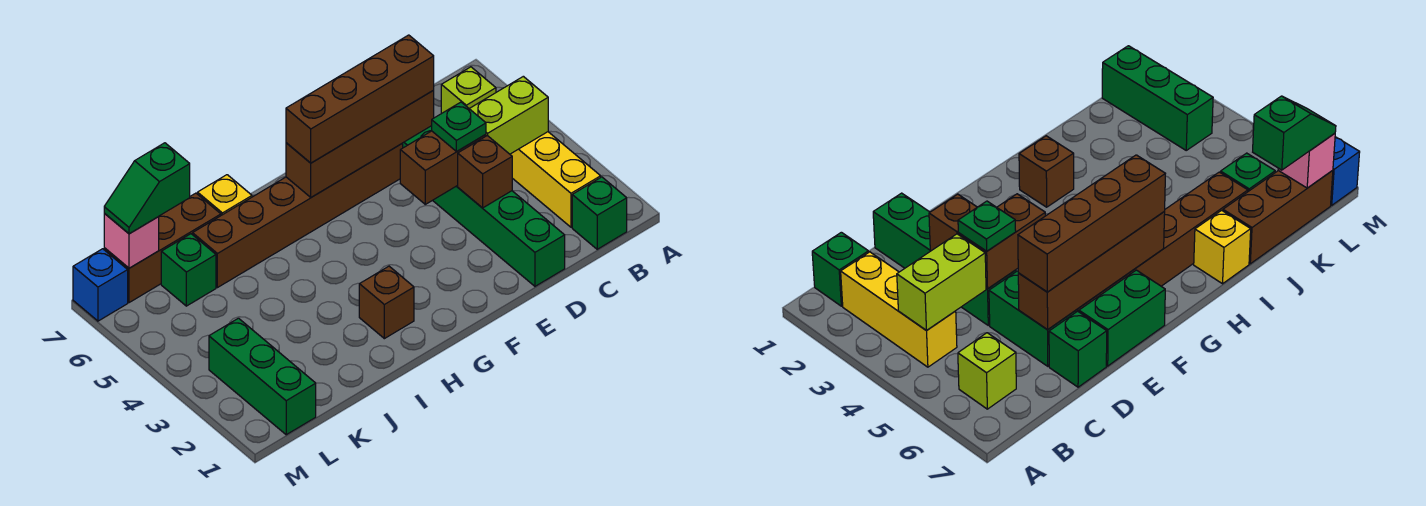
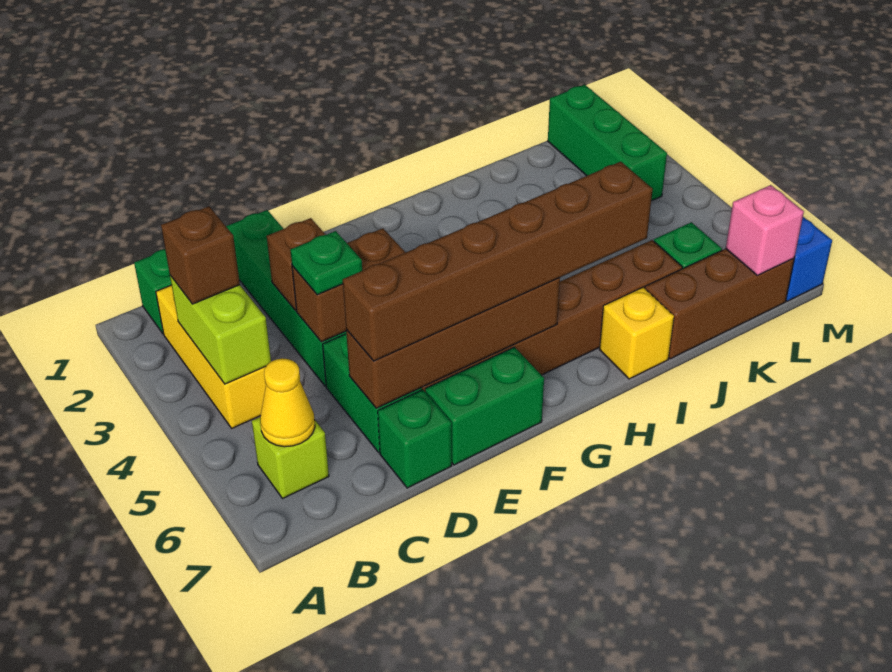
lime 1x2 brick [469,76,548,154] -> lime 1x2 brick turned to [170,275,271,384]
none -> yellow 1x1 cone [260,358,315,447]
brown 1x4 brick [286,35,434,163] -> brown 1x6 brick [343,162,653,361]
brown 1x1 brick [359,266,414,339] -> brown 1x1 brick moved to [161,206,240,304]
green 1x2 slope [104,143,190,234] -> none

